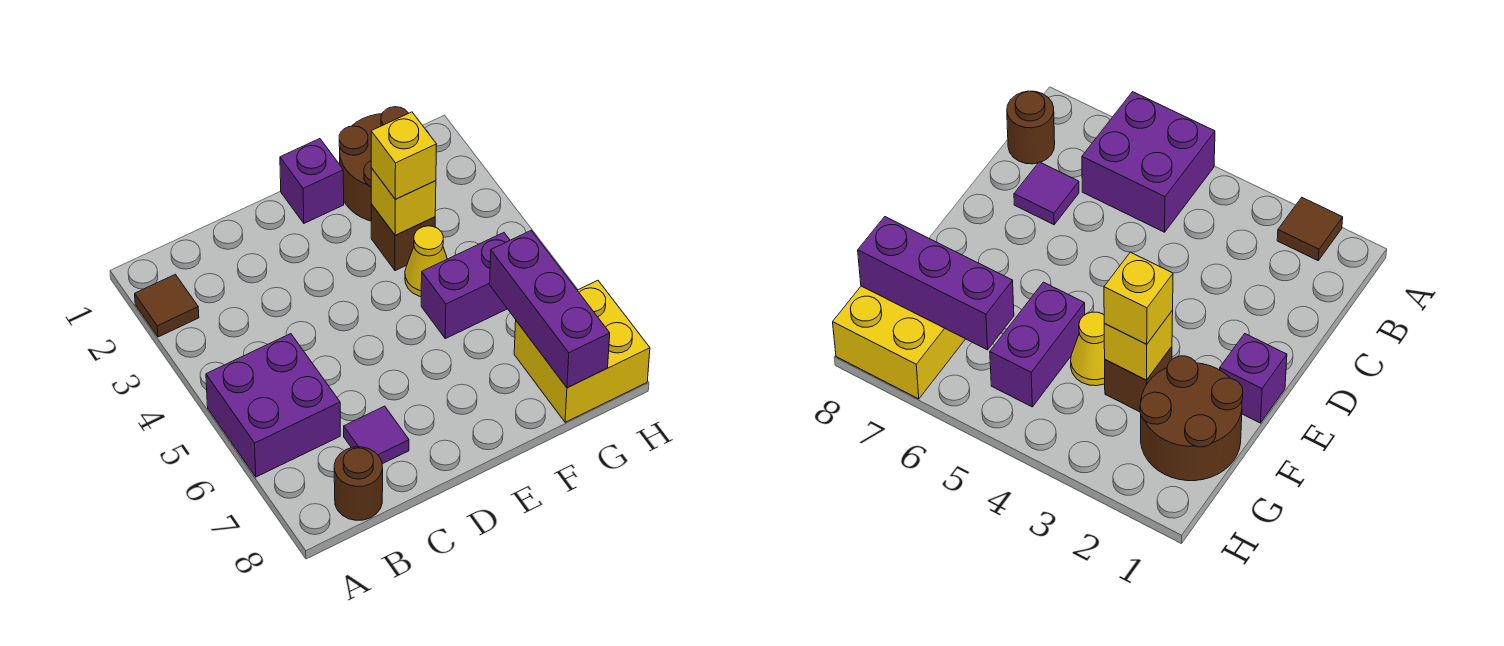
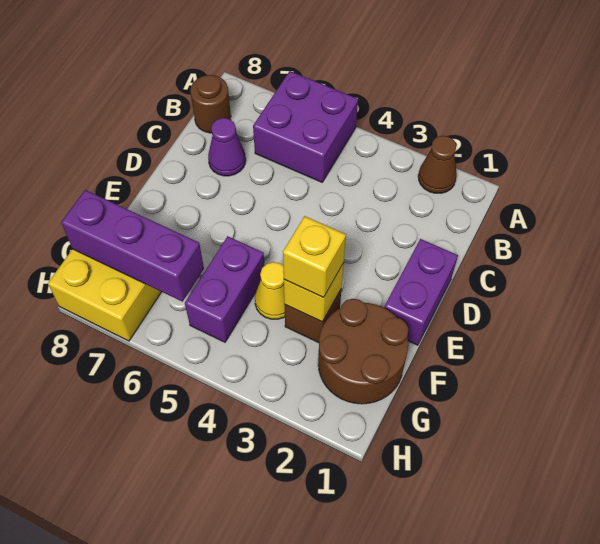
brown 1x1 tile [135,274,199,337] -> brown 1x1 cone [418,136,457,193]
purple 1x1 tile [344,406,409,464] -> purple 1x1 cone [208,118,246,176]
purple 1x1 brick [280,139,344,223] -> purple 1x2 brick [384,239,458,345]

